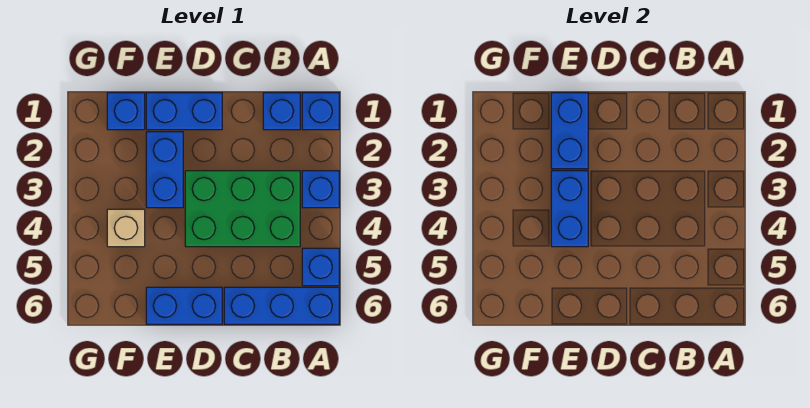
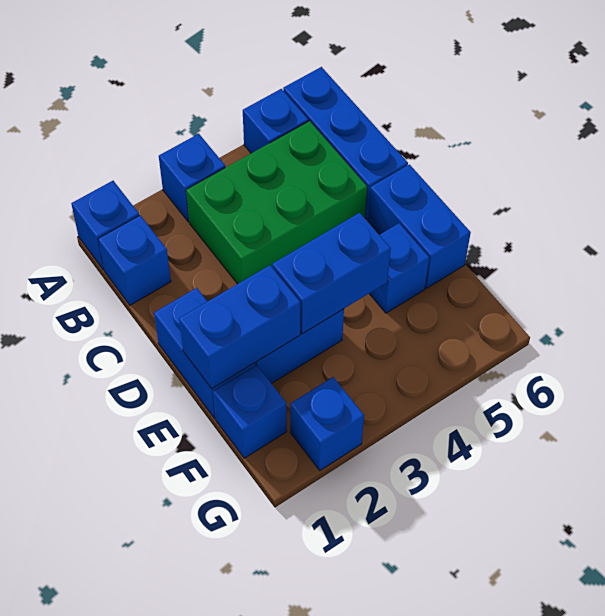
green 2x3 brick [185,171,300,247] -> green 2x3 brick turned to [186,121,367,284]
none -> blue 1x1 brick [369,223,429,313]
tan 1x1 brick [107,209,145,247] -> none
none -> blue 1x1 brick [290,377,364,470]

